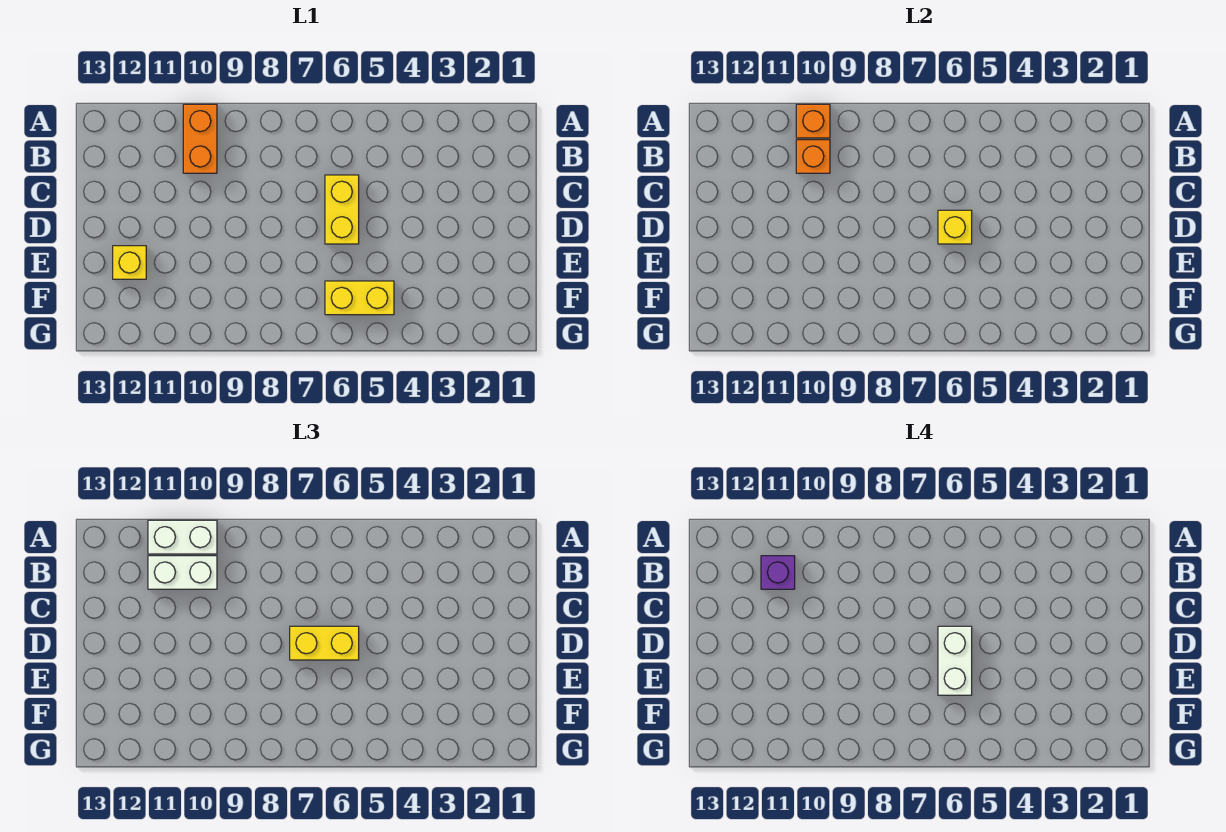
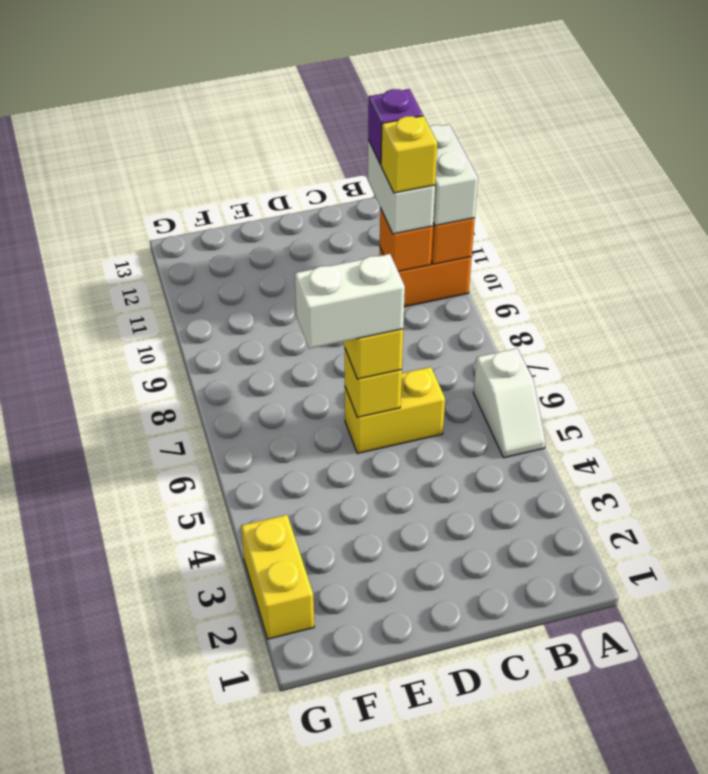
none -> white 1x2 slope [473,348,546,458]
yellow 1x1 brick [113,246,146,279] -> yellow 1x1 brick moved to [381,116,437,193]
yellow 1x2 brick [325,281,394,315] -> yellow 1x2 brick moved to [241,515,314,639]

